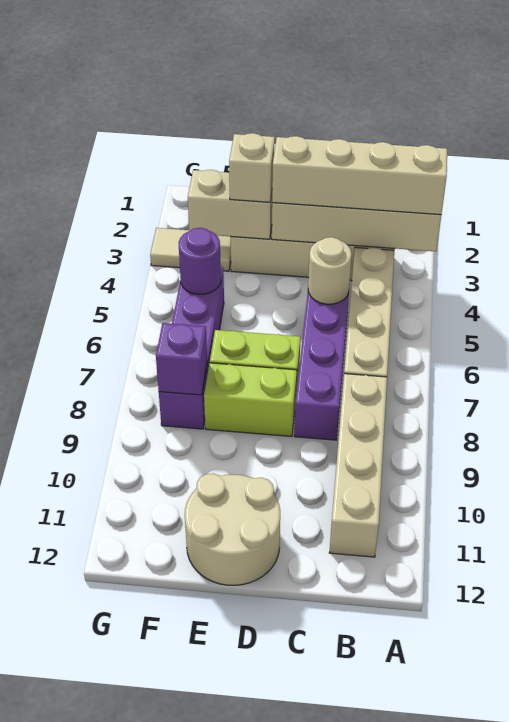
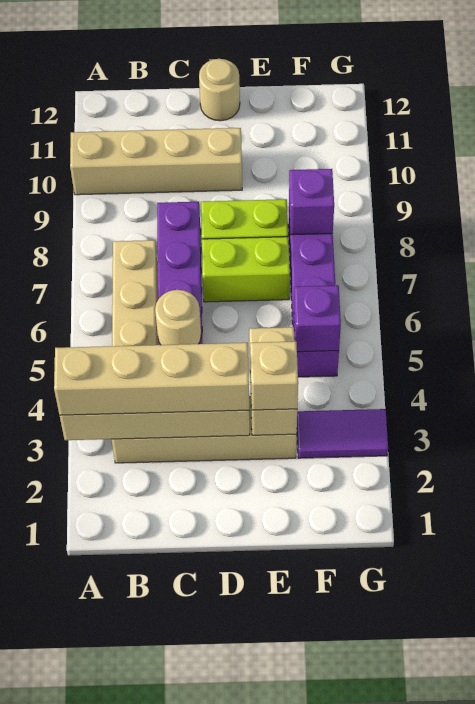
tan 1x4 brick [329,374,387,557] -> tan 1x4 brick turned to [70,128,242,195]
tan 2x2 round brick [185,473,280,585] -> tan 1x1 round brick [199,59,240,121]
tan 1x2 brick [188,170,272,239] -> tan 1x2 brick turned to [249,327,297,435]
tan 1x2 tile [150,228,231,271] -> purple 1x2 tile [297,409,388,458]
purple 1x1 round brick [179,228,221,294] -> purple 1x1 brick [294,285,341,352]

